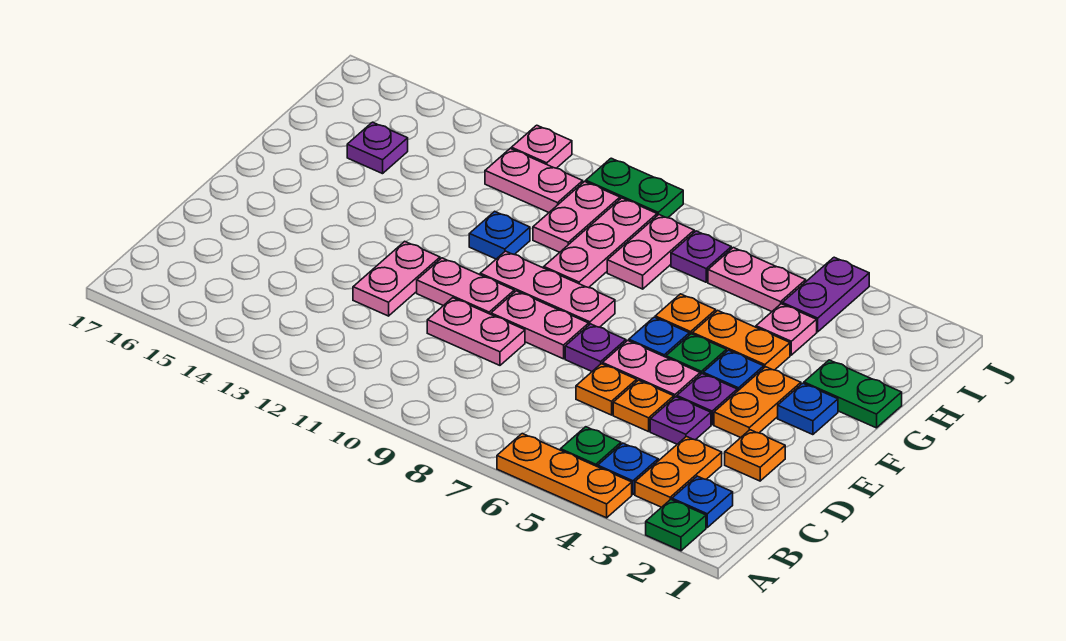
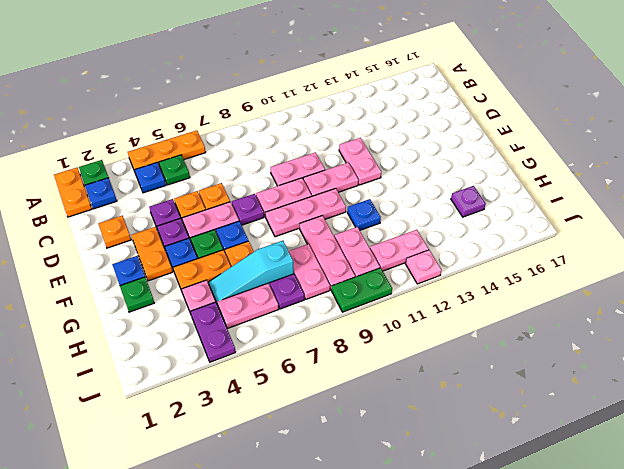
orange 1x2 plate [635,437,722,507] -> orange 1x2 plate moved to [54,168,92,217]
green 1x2 plate [804,360,902,428] -> green 1x1 plate [120,277,154,312]
none -> cyan 1x3 slope [209,241,294,305]

